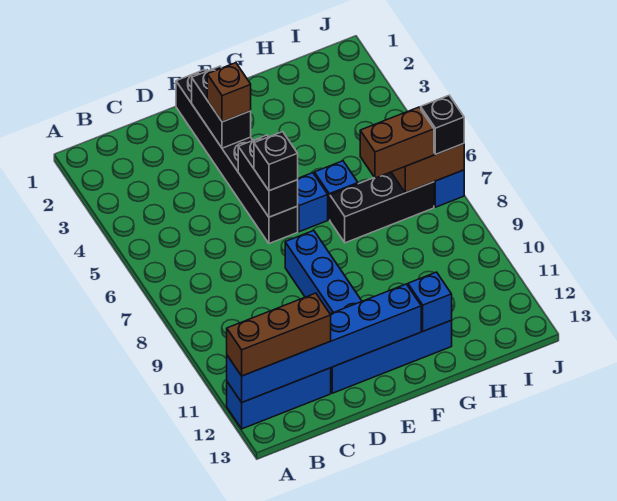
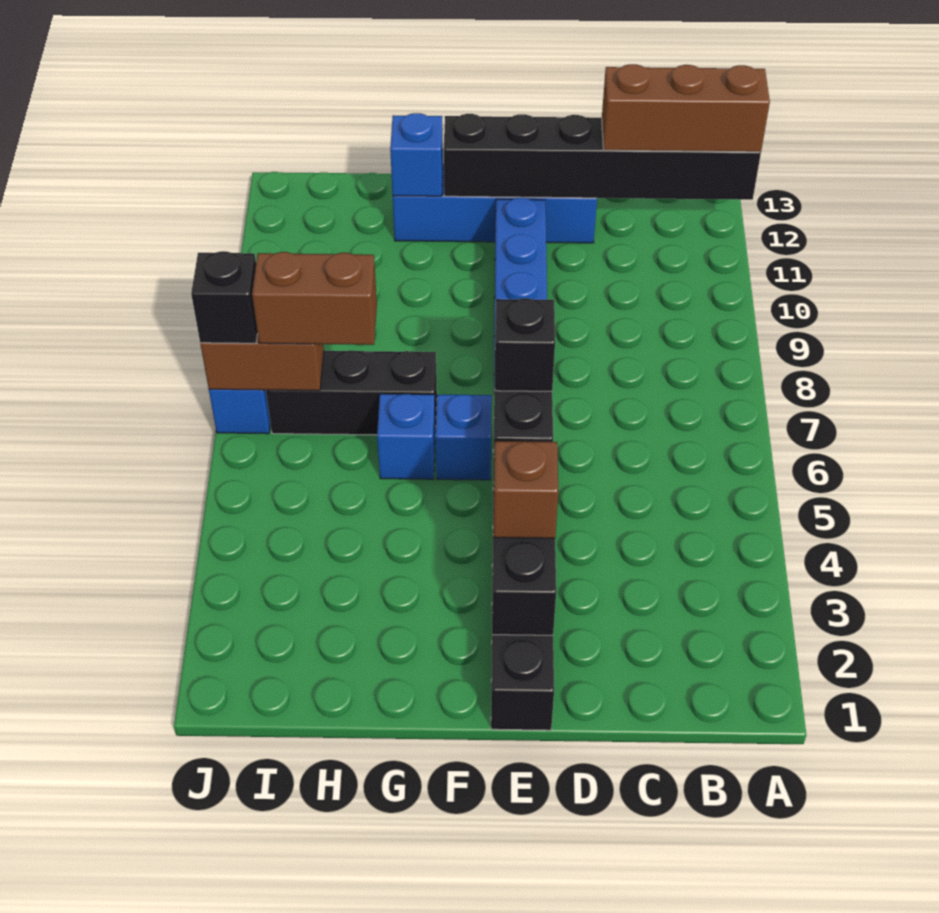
blue 1x3 brick [227,368,331,429] -> none
blue 1x6 brick [227,284,421,402] -> black 1x6 brick [444,114,761,200]

